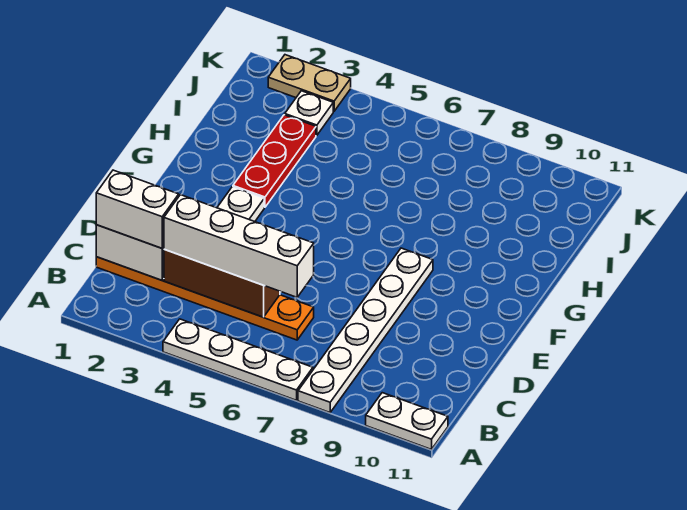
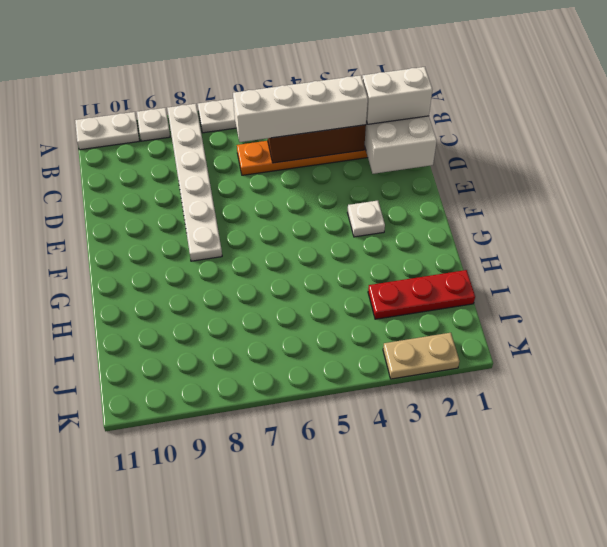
red 1x3 plate [233,115,316,207] -> red 1x3 plate turned to [368,270,475,319]
white 1x1 plate [285,91,333,135] -> white 1x1 plate moved to [137,108,170,141]

